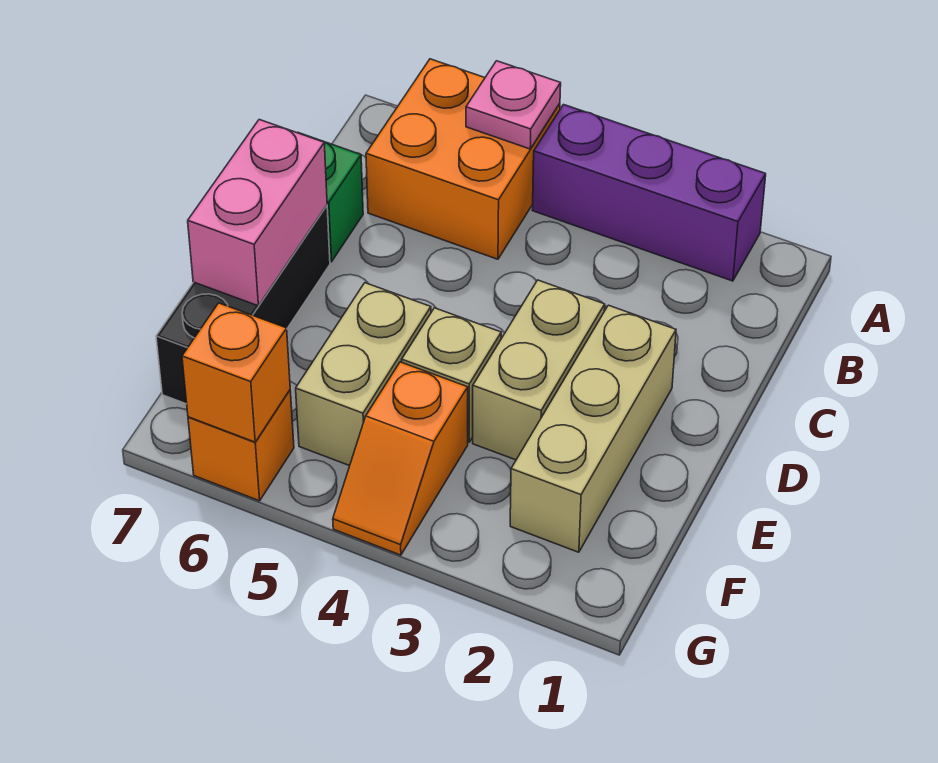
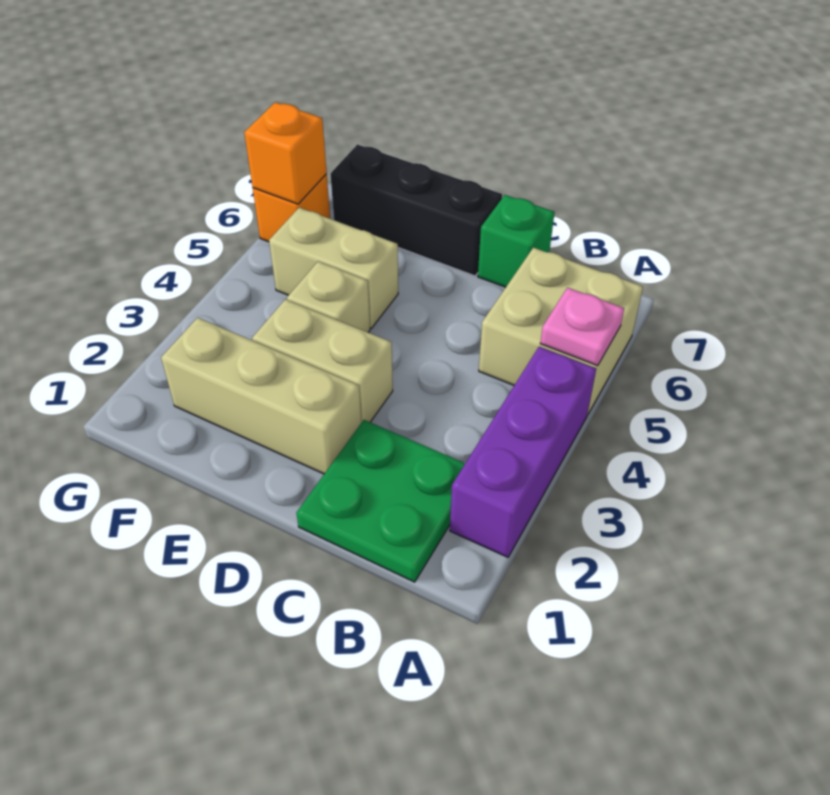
orange 2x2 brick [366,59,560,259] -> tan 2x2 brick [479,248,643,415]
none -> green 2x2 plate [296,420,465,582]
pink 1x2 brick [188,120,327,306] -> none
orange 1x2 slope [333,362,468,555] -> none

